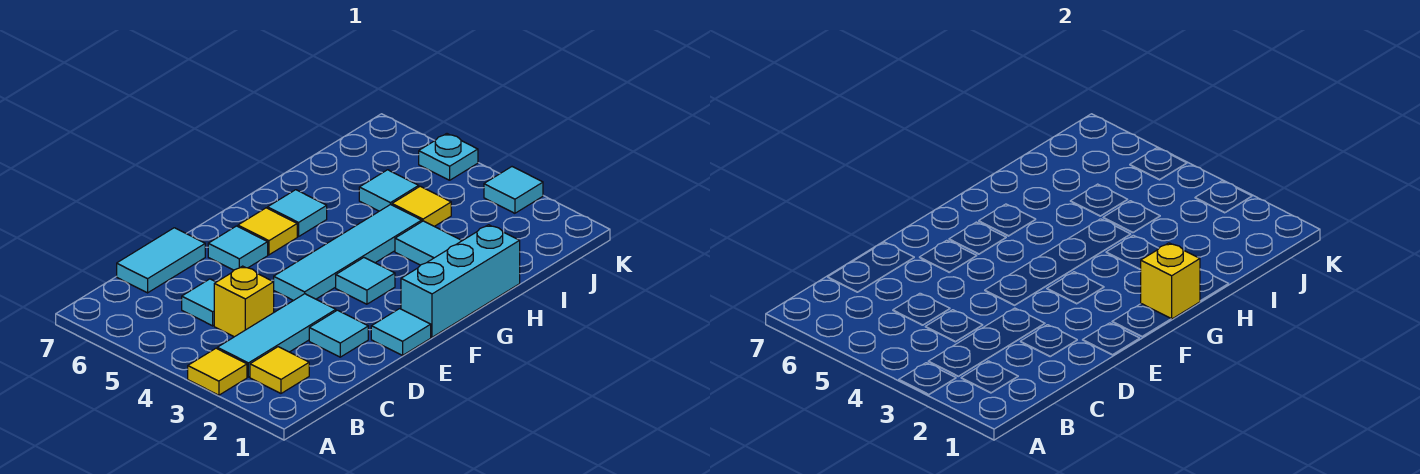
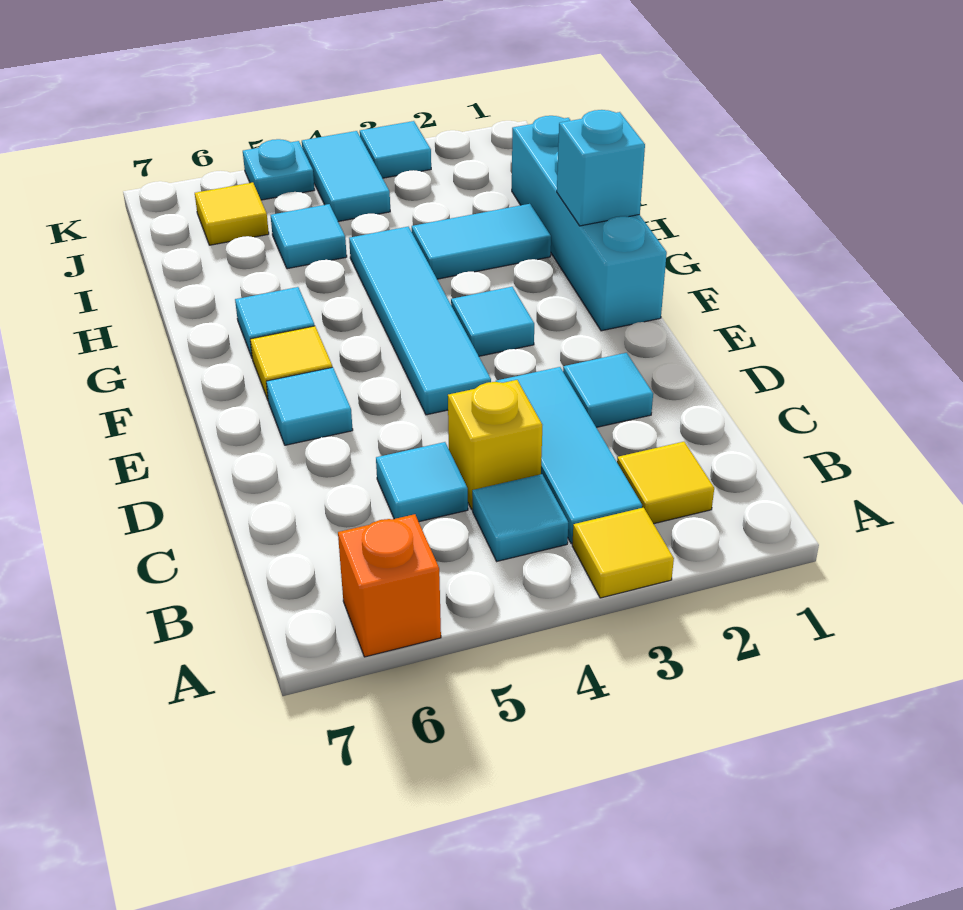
none -> orange 1x1 brick [338,514,441,657]
cyan 1x2 tile [117,228,205,293] -> cyan 1x2 tile moved to [302,131,390,222]
cyan 1x1 tile [371,309,431,356] -> cyan 1x1 tile moved to [472,474,568,561]
cyan 1x3 brick [401,225,520,337] -> cyan 1x4 brick [512,116,667,331]
yellow 1x1 brick [1140,243,1200,319] -> cyan 1x1 brick [557,110,645,226]
yellow 1x1 tile [392,186,451,226] -> yellow 1x1 tile moved to [195,182,269,245]

